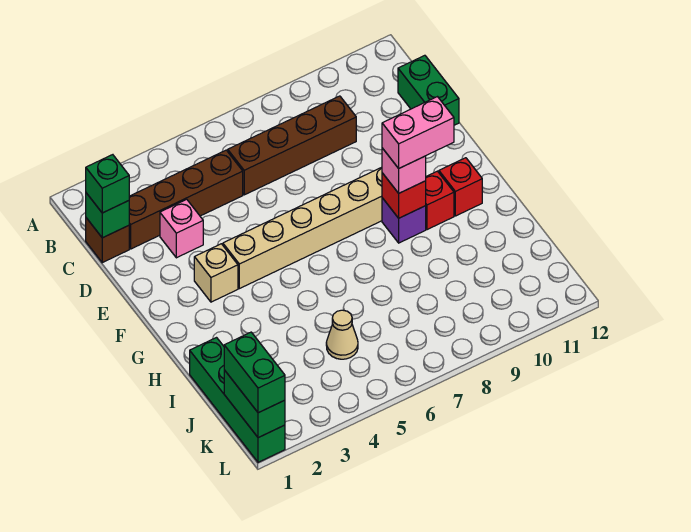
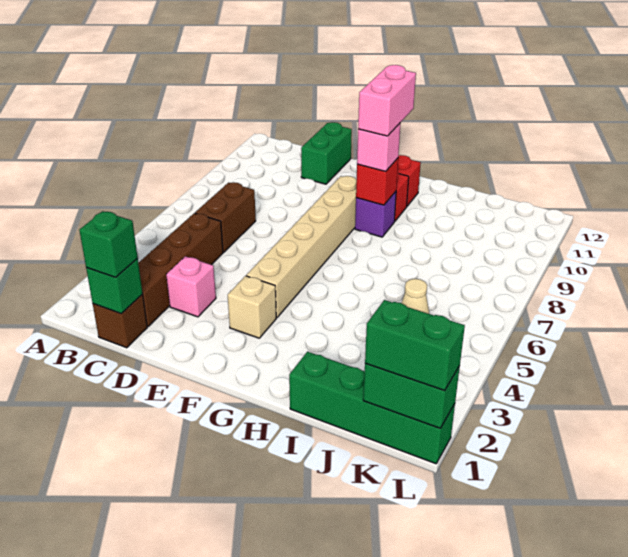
brown 1x4 brick [228,96,356,195] -> brown 1x2 brick [195,182,256,252]
green 1x2 brick [398,55,459,125] -> green 1x2 brick turned to [301,122,352,184]

